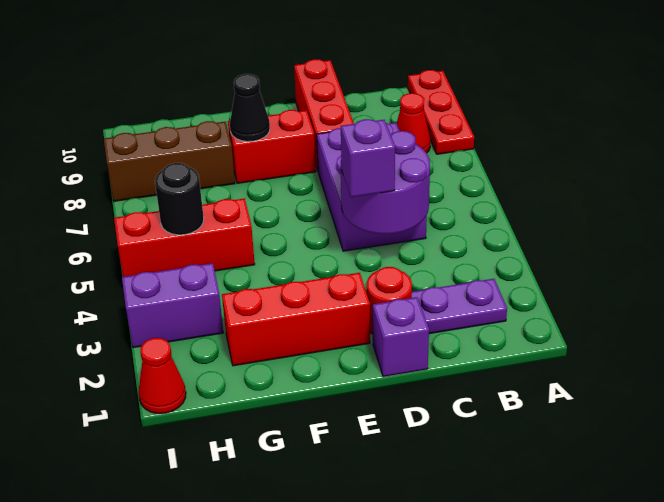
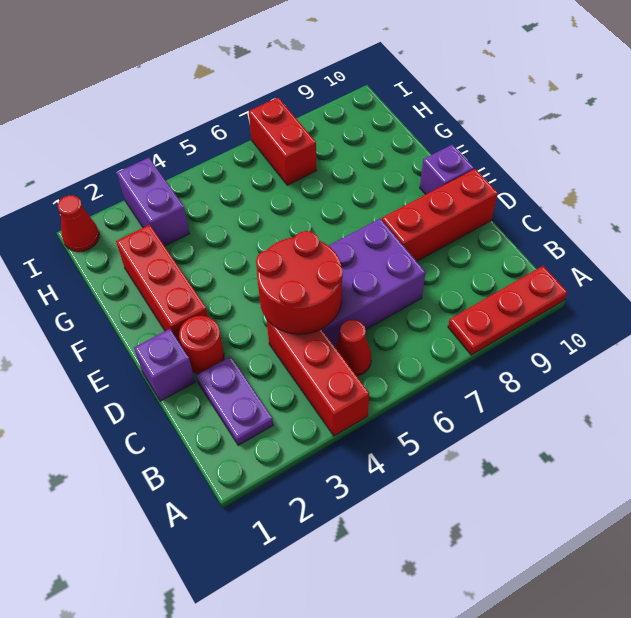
red 1x1 cone [397,93,431,153] -> red 1x1 cone moved to [335,319,372,376]
purple 2x2 round brick [341,131,430,234] -> red 2x2 round brick [256,231,343,334]
purple 1x1 brick [341,119,395,197] -> purple 1x1 brick moved to [420,145,474,195]
red 1x2 brick [228,110,316,183] -> red 1x2 brick moved to [249,98,317,185]
black 1x1 cone [230,74,270,142] -> none
red 1x3 brick [114,198,255,277] -> red 1x3 brick moved to [266,319,369,436]
brown 1x3 brick [104,121,235,201] -> none
black 1x1 round brick [155,163,204,235] -> none

